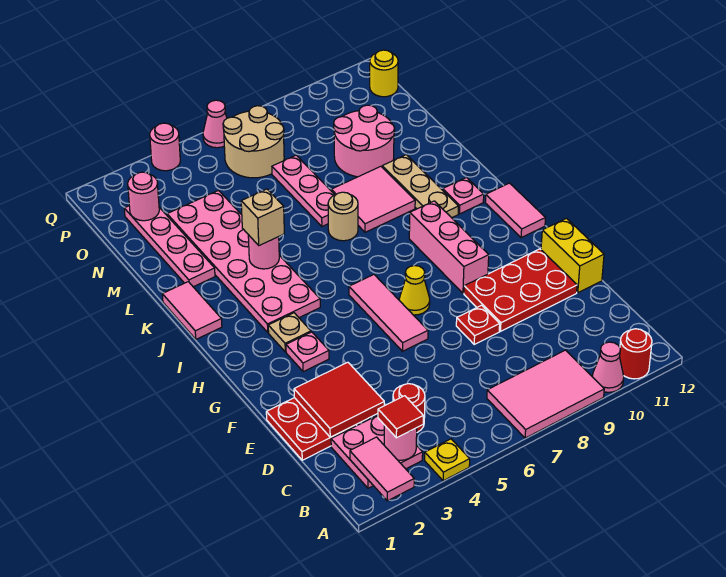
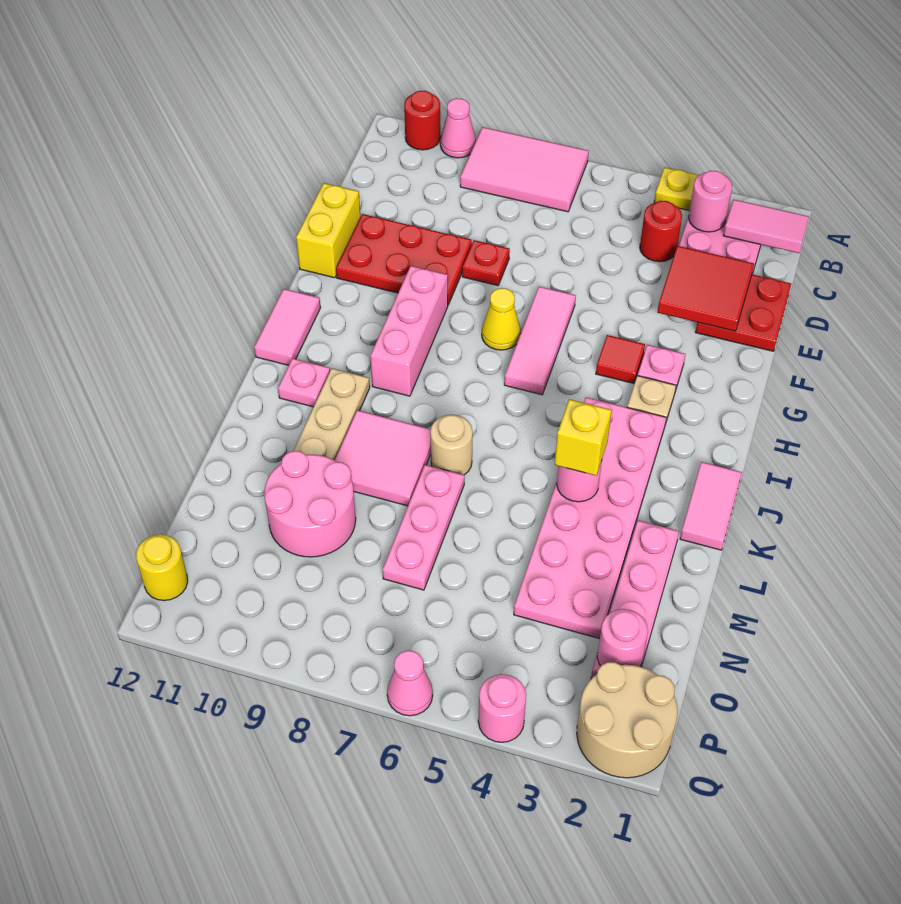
pink 1x2 tile [350,437,414,501] -> pink 1x2 tile turned to [723,200,809,253]
red 1x1 tile [378,396,423,438] -> red 1x1 tile moved to [596,335,645,383]
tan 1x1 brick [241,189,284,245] -> yellow 1x1 brick [555,399,612,475]
tan 2x2 round brick [223,106,284,178] -> tan 2x2 round brick moved to [577,662,678,778]

